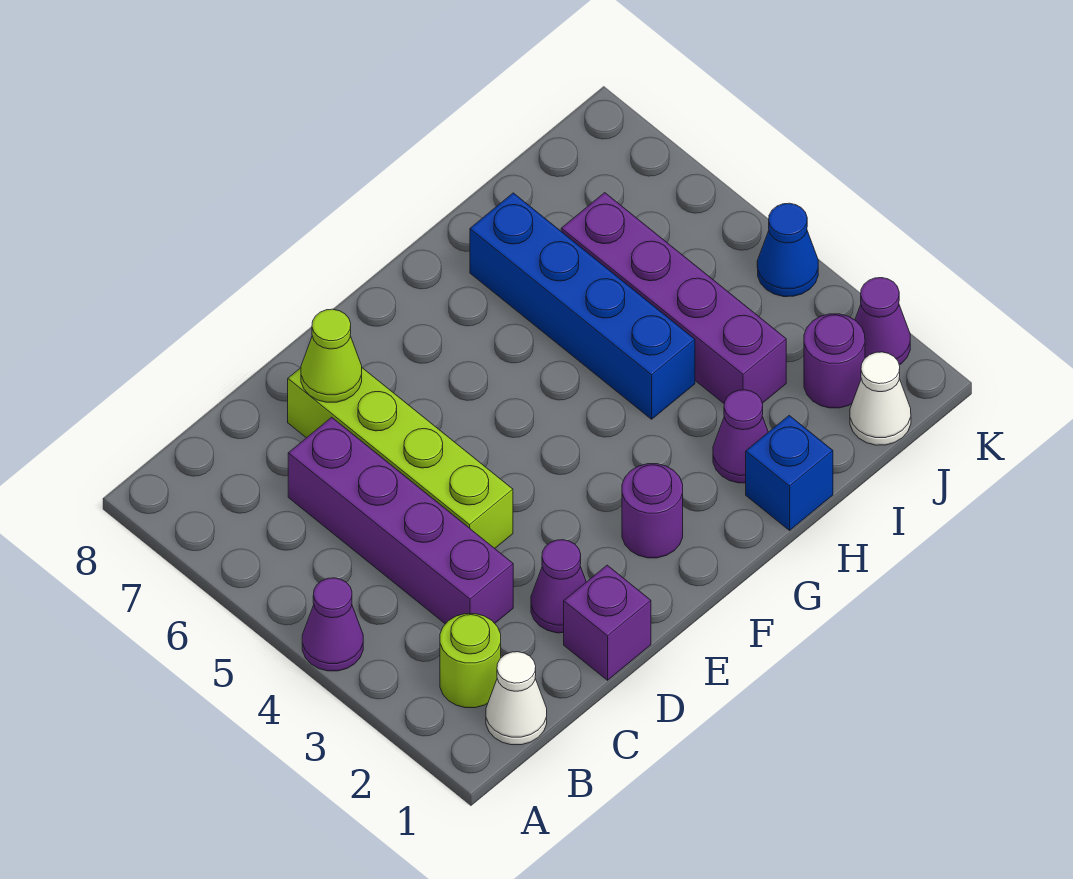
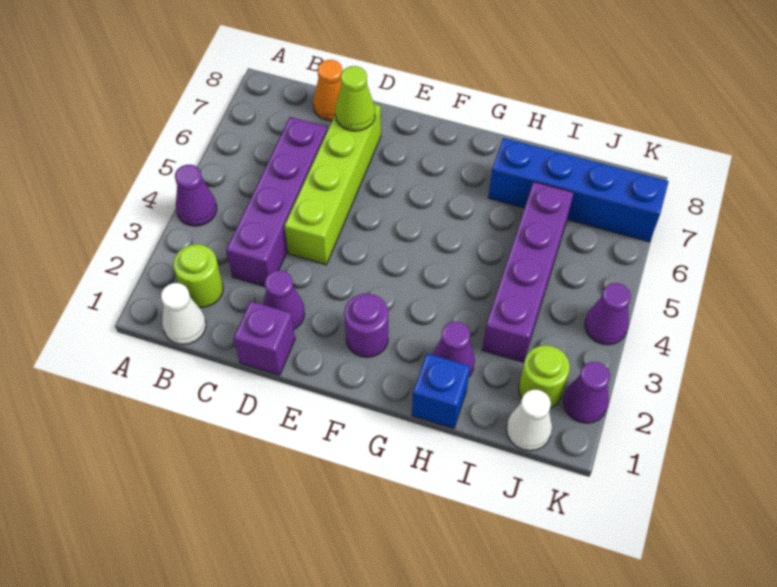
none -> orange 1x1 cone [313,60,342,121]
blue 1x4 brick [470,193,695,419] -> blue 1x4 brick turned to [488,138,669,242]
purple 1x1 round brick [804,314,865,408] -> lime 1x1 round brick [519,345,570,408]
blue 1x1 cone [757,203,818,297] -> purple 1x1 cone [585,283,631,345]

